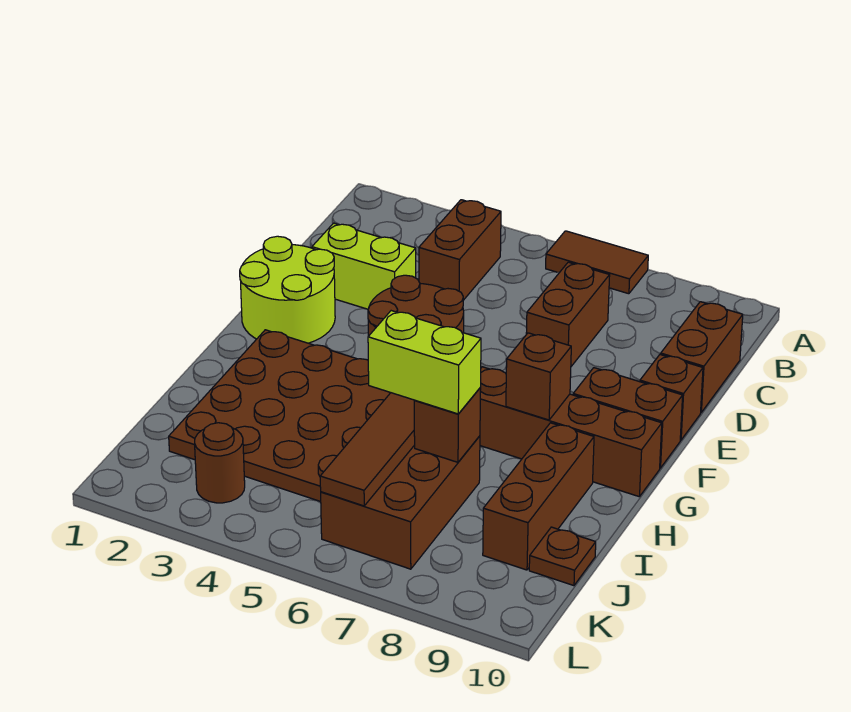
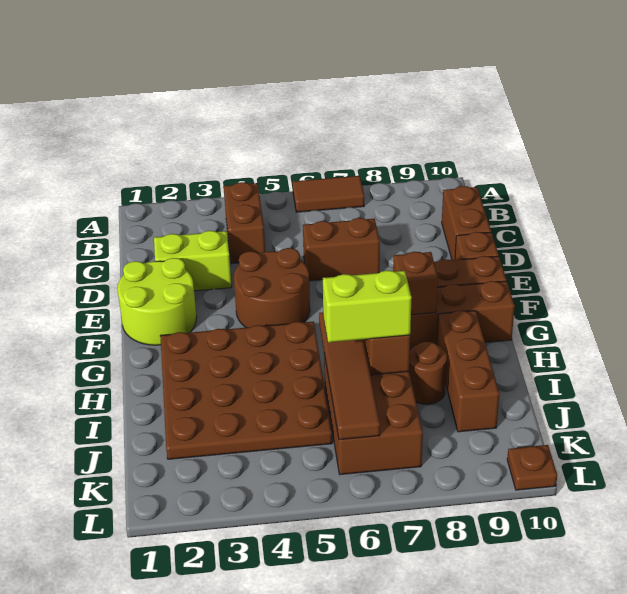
brown 1x2 brick [526,262,610,366] -> brown 1x2 brick turned to [303,218,380,281]
brown 1x1 plate [529,527,596,586] -> brown 1x1 plate moved to [507,445,557,490]
brown 1x1 round brick [195,423,245,503] -> brown 1x1 round brick moved to [409,342,447,404]

